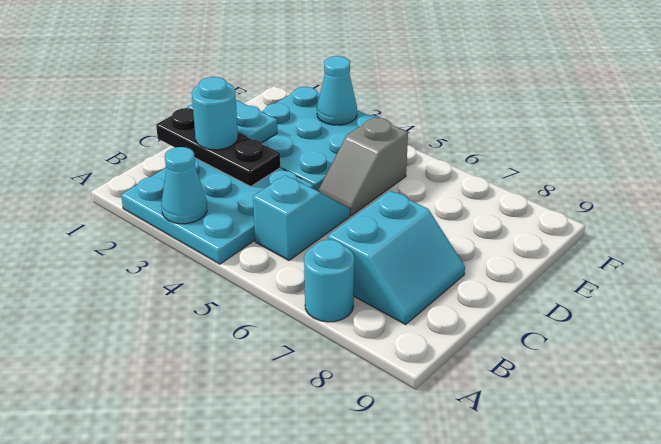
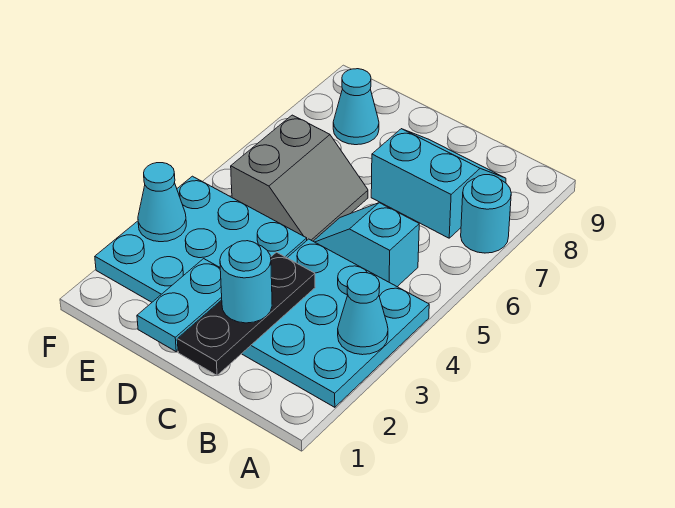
grey 1x2 slope [318,117,408,216] -> grey 2x2 slope [231,115,368,241]
none -> cyan 1x1 cone [333,69,379,145]

